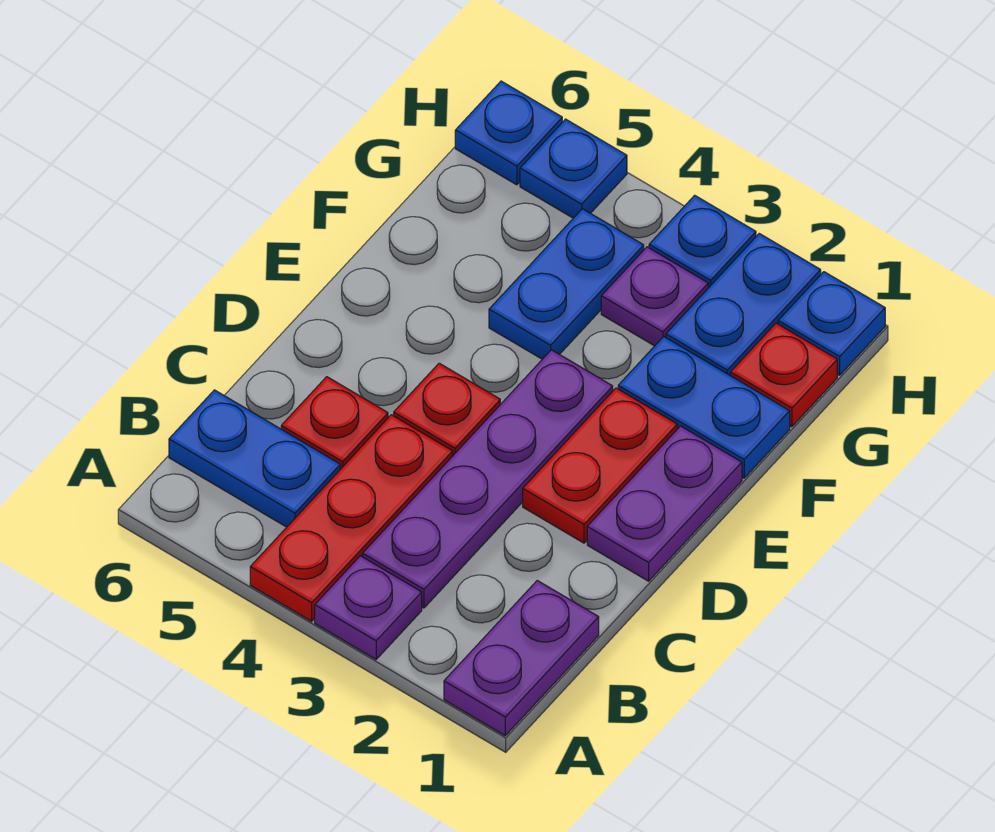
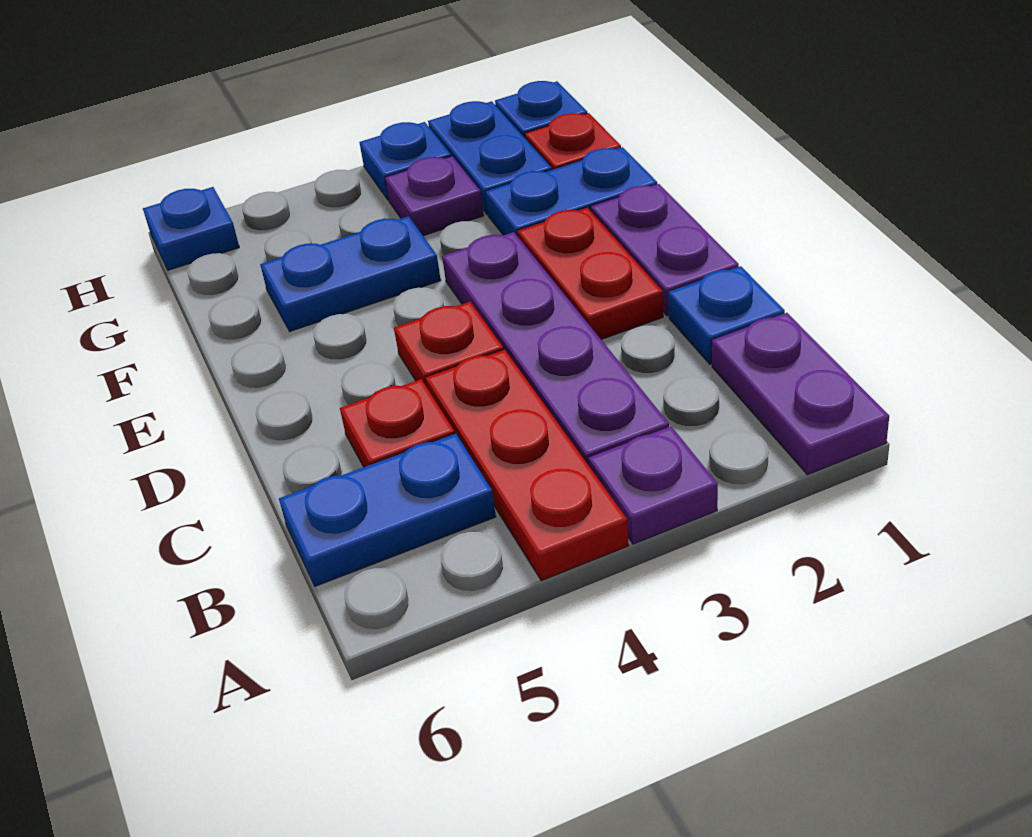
blue 1x2 plate [489,209,644,359] -> blue 1x2 plate turned to [260,216,441,331]
blue 1x1 plate [520,119,627,218] -> blue 1x1 plate moved to [668,266,785,364]

